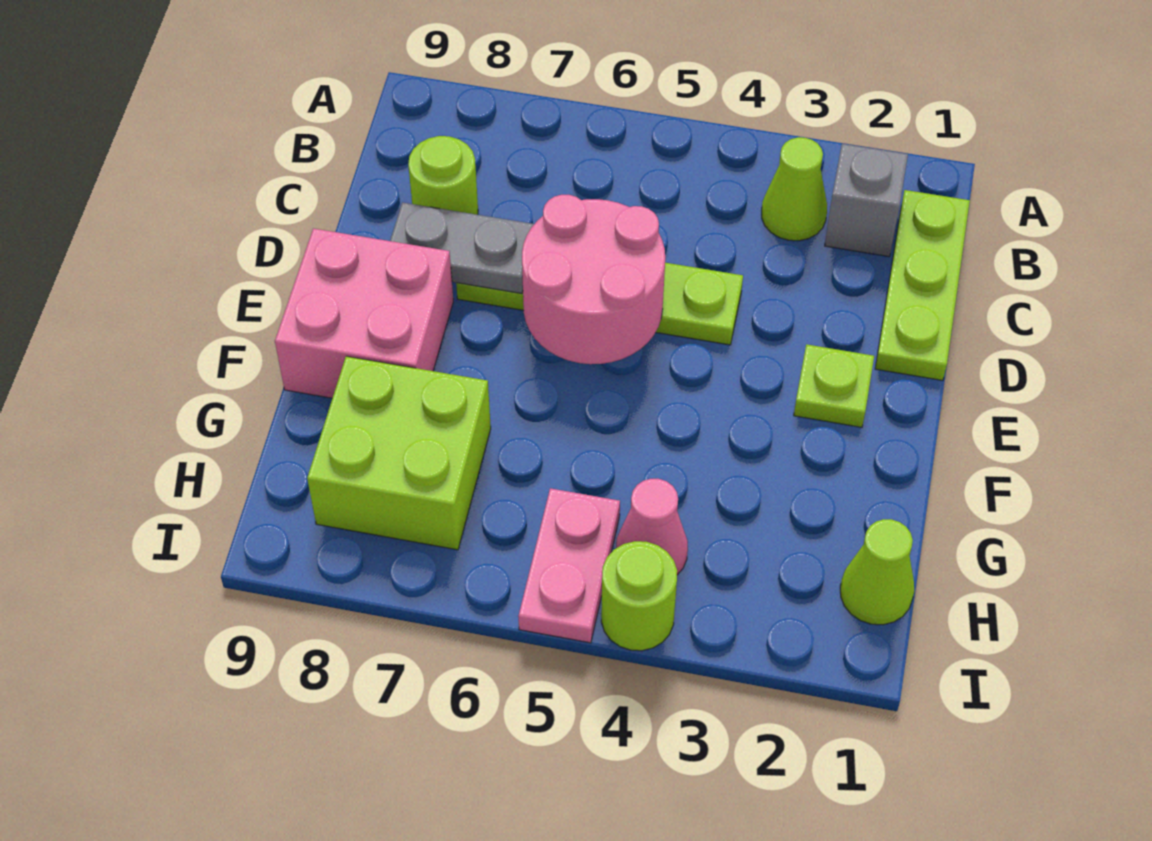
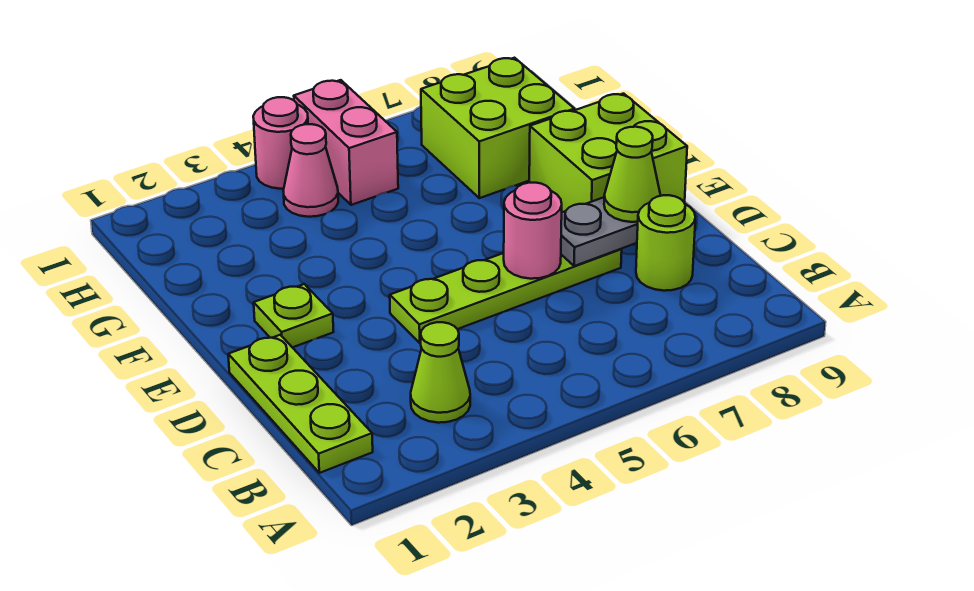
grey 1x1 brick [825,144,908,257] -> none
pink 2x2 round brick [522,195,665,364] -> pink 1x1 round brick [504,183,562,279]
pink 2x2 brick [275,228,453,398] -> lime 2x2 brick [529,94,687,212]
lime 1x1 cone [840,519,914,625] -> lime 1x1 cone moved to [604,127,661,222]
pink 1x2 plate [518,488,620,643] -> pink 1x2 brick [294,80,398,205]
lime 1x1 round brick [601,541,677,651] -> pink 1x1 round brick [253,97,308,189]

